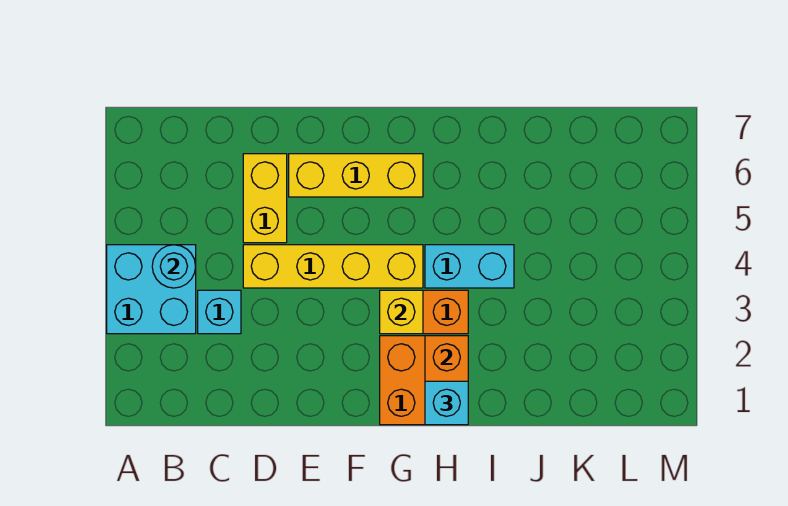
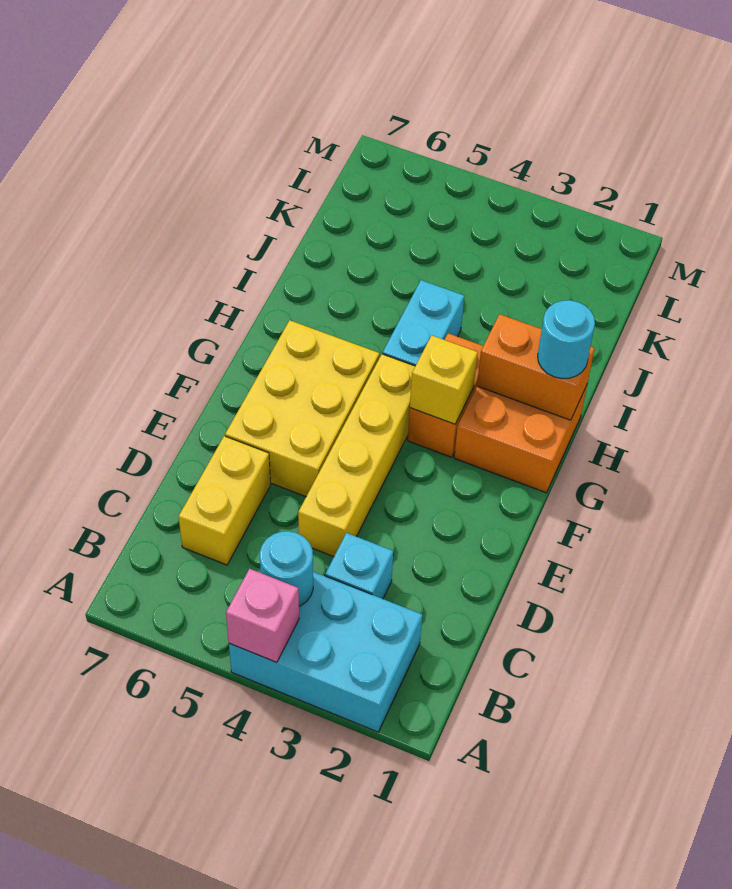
cyan 2x2 brick [107,245,196,334] -> cyan 2x3 brick [229,572,422,732]
none -> pink 1x1 brick [226,569,299,663]
yellow 1x2 brick [243,154,287,243] -> yellow 1x2 brick turned to [179,436,270,565]
yellow 1x3 brick [289,154,423,197] -> yellow 2x3 brick [225,320,379,497]
cyan 1x1 brick [425,381,468,425] -> cyan 1x1 round brick [538,300,595,379]

